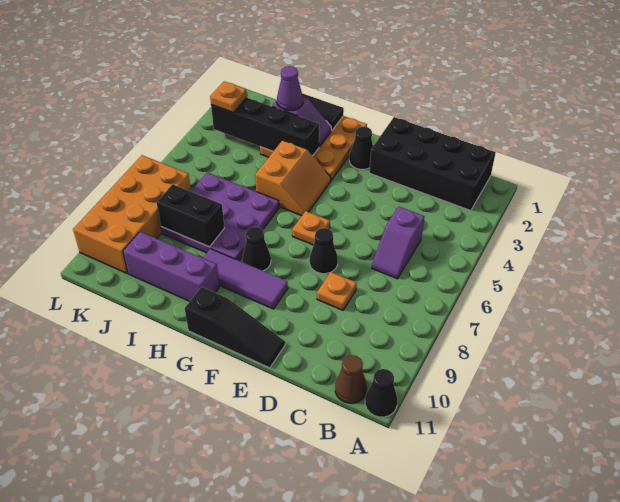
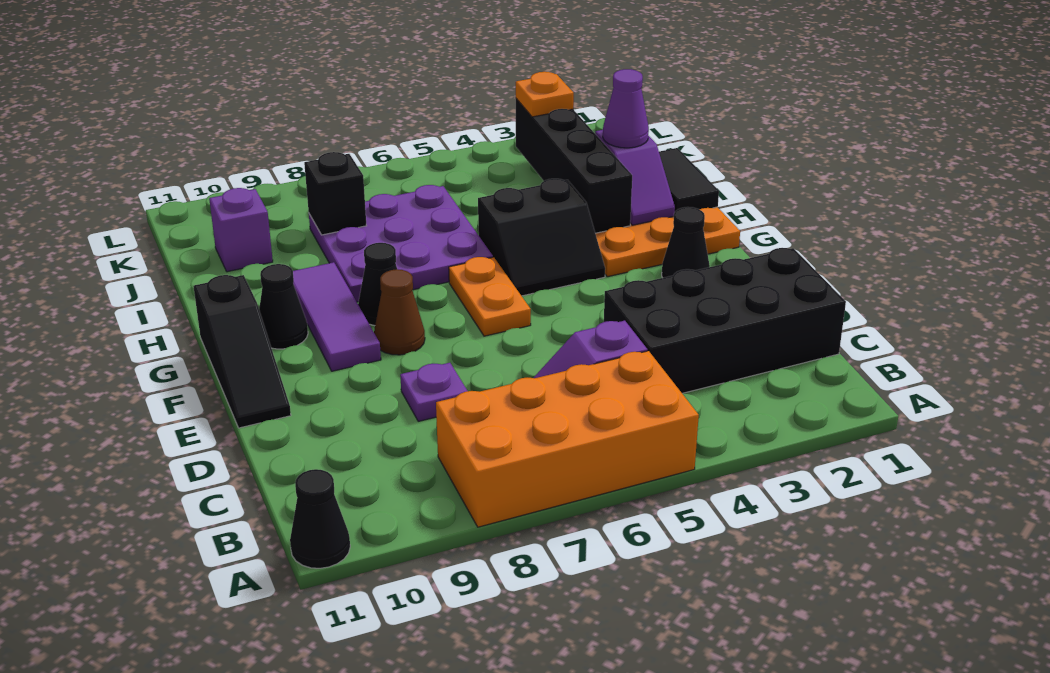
black 2x4 brick [369,117,496,211] -> black 2x4 brick turned to [604,248,846,394]
brown 1x1 cone [335,355,367,403] -> brown 1x1 cone moved to [374,269,425,355]
orange 1x1 plate [317,272,357,310] -> purple 1x1 plate [400,363,467,421]
black 1x1 cone [310,228,338,274] -> black 1x1 cone moved to [259,264,308,349]
orange 1x1 plate [292,211,330,245] -> orange 1x2 plate [449,257,531,336]
orange 2x2 slope [255,140,331,216] -> black 2x2 slope [478,179,605,296]
purple 1x3 brick [123,232,220,301] -> purple 1x1 brick [209,188,273,272]
black 1x2 brick [157,184,224,247] -> black 1x1 brick [304,152,366,235]
orange 2x4 brick [73,155,191,273] -> orange 2x4 brick moved to [436,351,699,527]

